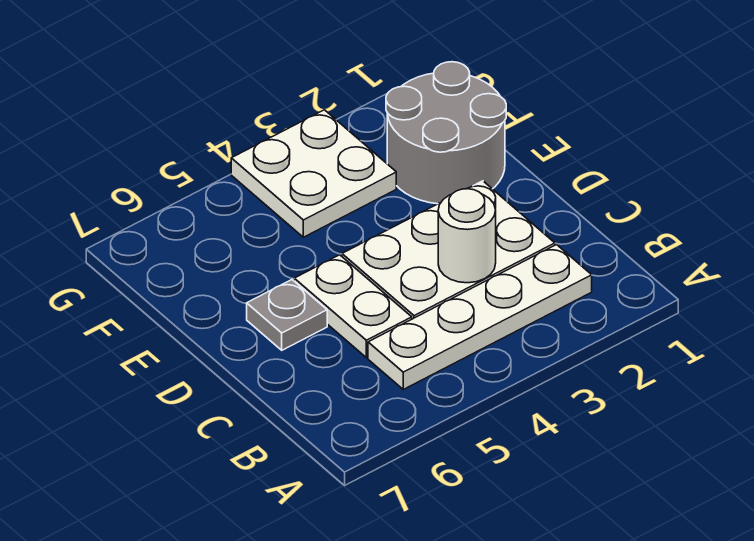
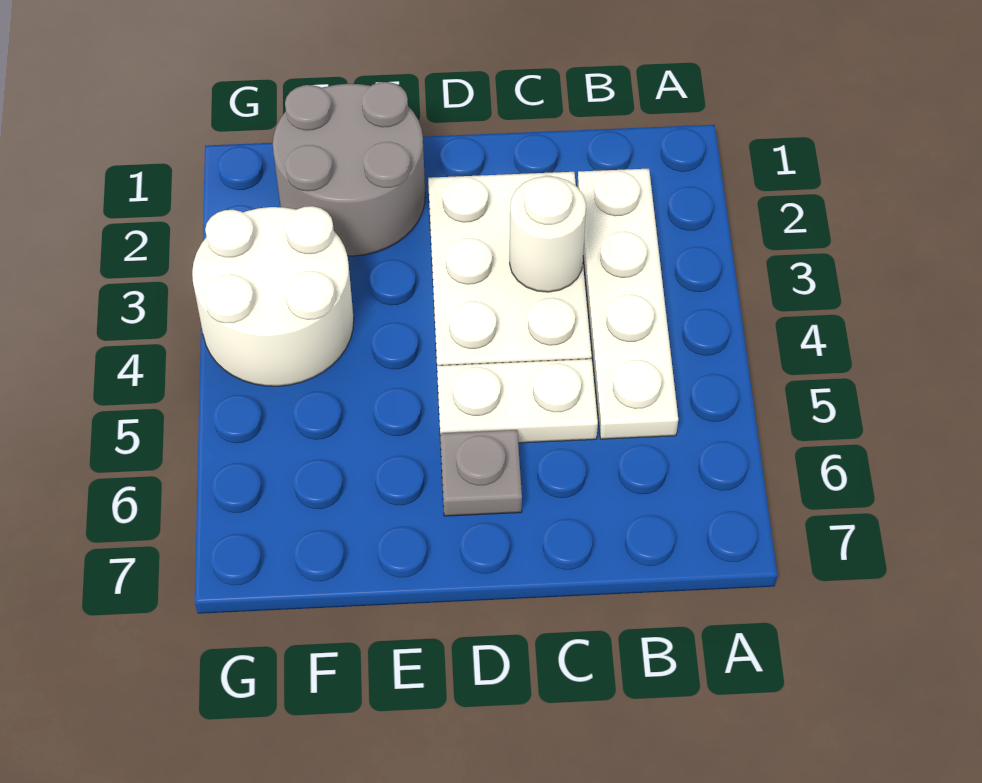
white 2x2 plate [231,110,396,237] -> white 2x2 round brick [192,206,354,386]

